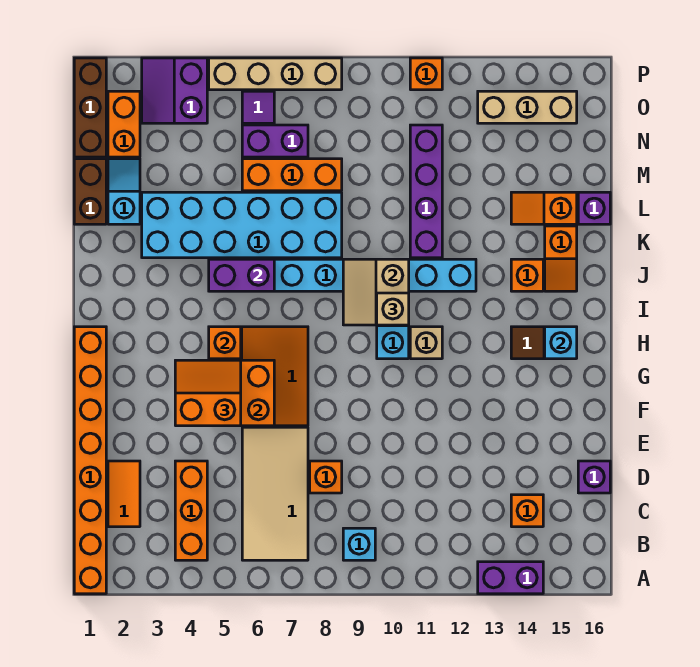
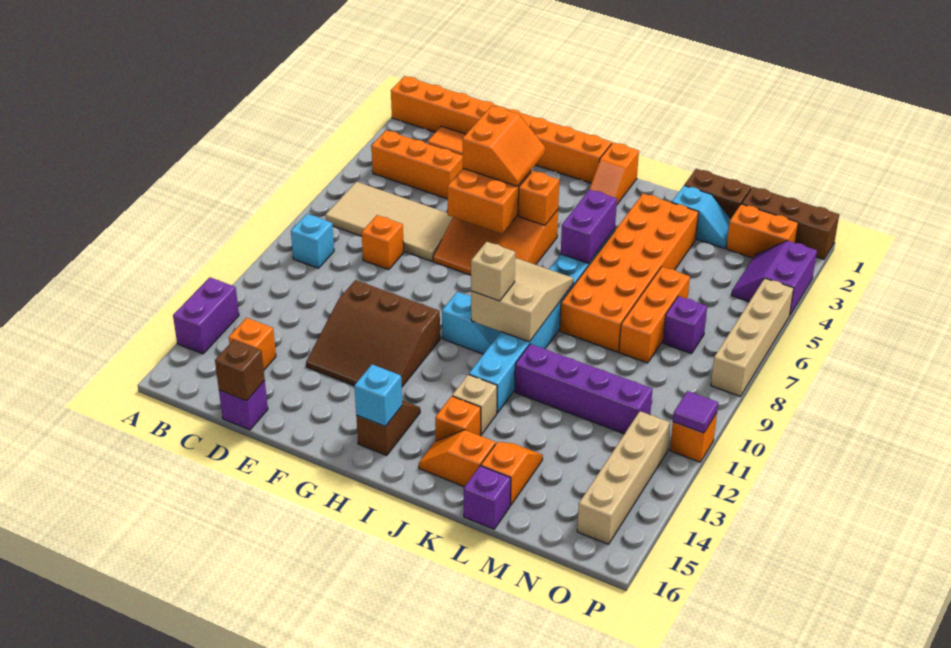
none -> brown 1x1 brick [215,340,265,401]
none -> brown 3x3 slope [306,280,440,387]
tan 1x1 brick [410,327,442,359] -> tan 1x1 brick moved to [452,374,497,435]
none -> orange 1x2 slope [589,142,639,204]
tan 2x2 slope [343,259,409,325] -> tan 2x3 slope [471,258,574,342]
cyan 2x6 brick [142,192,342,258] -> orange 2x6 brick [560,194,699,352]
purple 1x2 brick [242,125,308,157] -> purple 1x1 brick [663,296,707,354]
purple 2x2 slope [142,58,207,123] -> purple 2x2 slope turned to [731,241,817,315]
purple 1x1 tile [242,91,274,123] -> purple 1x1 tile moved to [673,391,718,433]
tan 1x3 brick [478,91,577,123] -> tan 1x4 brick [577,411,670,544]

